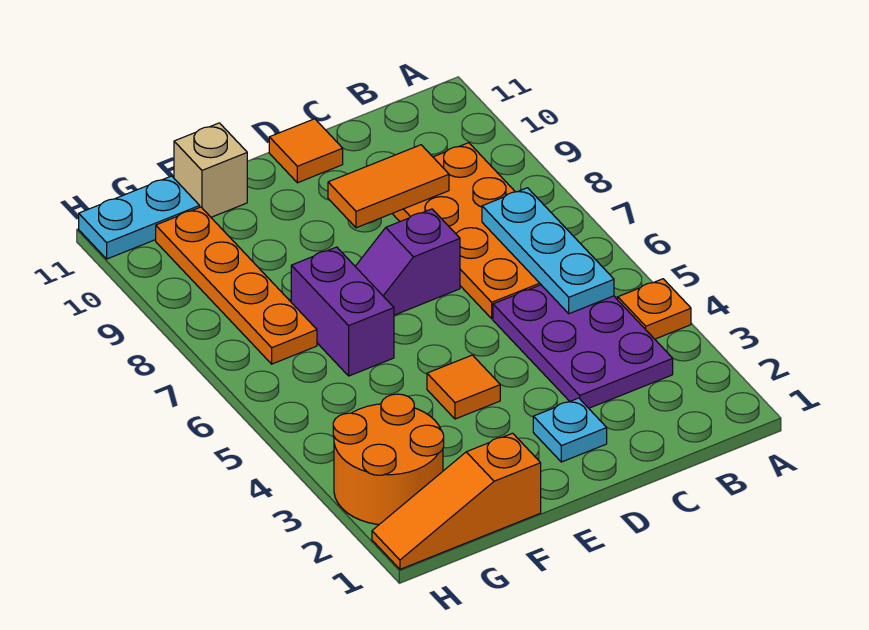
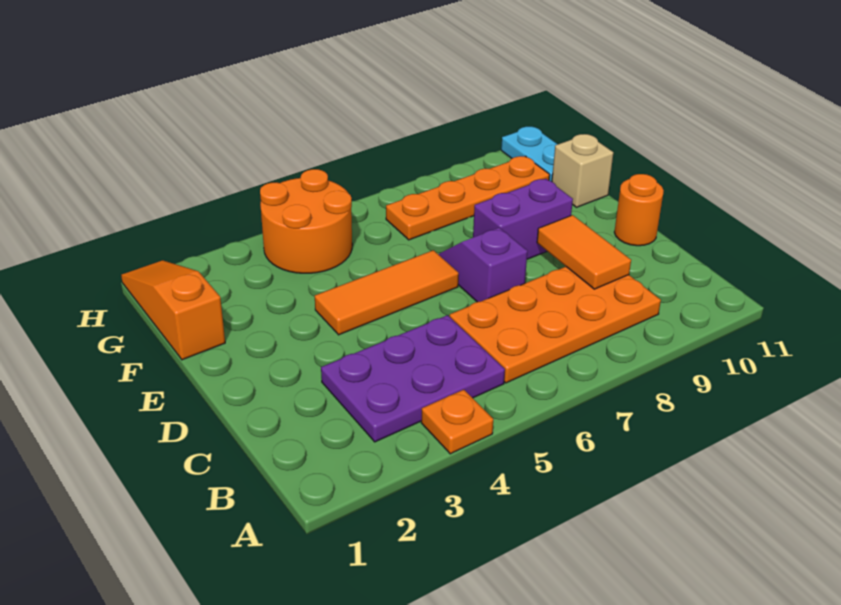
cyan 1x3 plate [482,188,614,314] -> none
cyan 1x1 plate [533,398,607,462] -> none
orange 1x1 tile [269,119,343,183] -> orange 1x1 round brick [614,174,664,246]
orange 1x1 tile [427,355,500,419] -> orange 1x3 tile [315,250,459,335]
purple 1x2 brick [291,247,394,376] -> purple 1x2 brick moved to [473,179,573,259]
orange 2x2 round brick [333,394,444,525] -> orange 2x2 round brick moved to [260,169,352,273]

